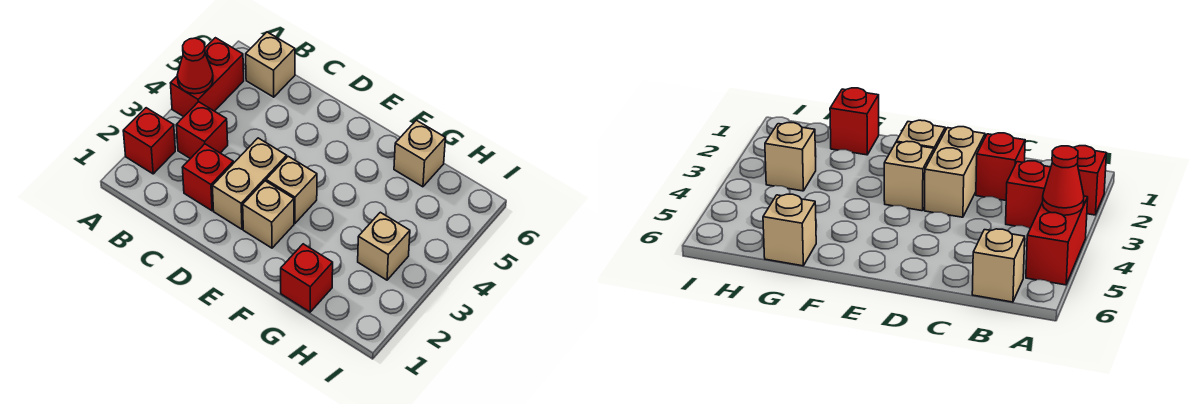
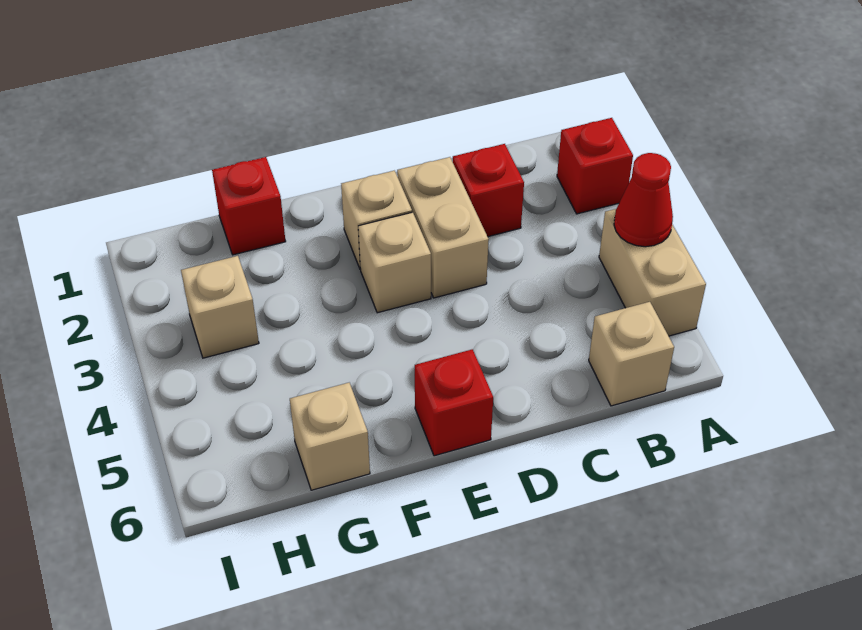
red 1x2 brick [171,38,244,117] -> tan 1x2 brick [599,209,706,336]
red 1x1 brick [176,102,228,159] -> red 1x1 brick moved to [415,349,493,456]

